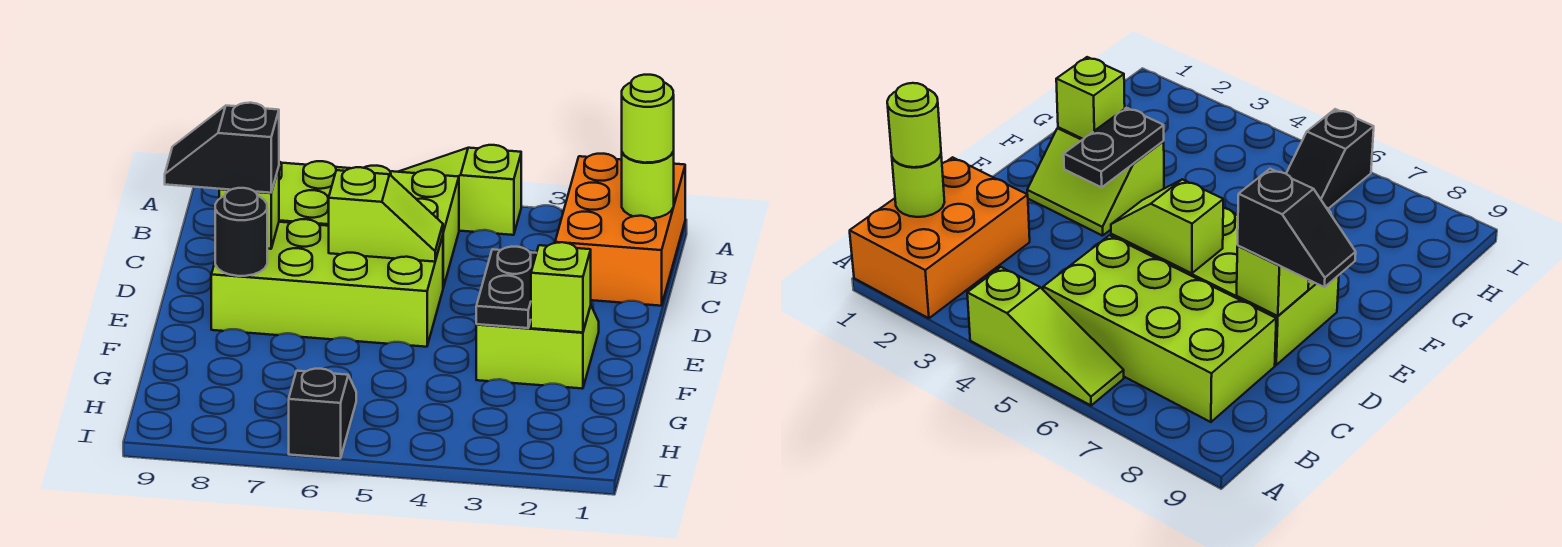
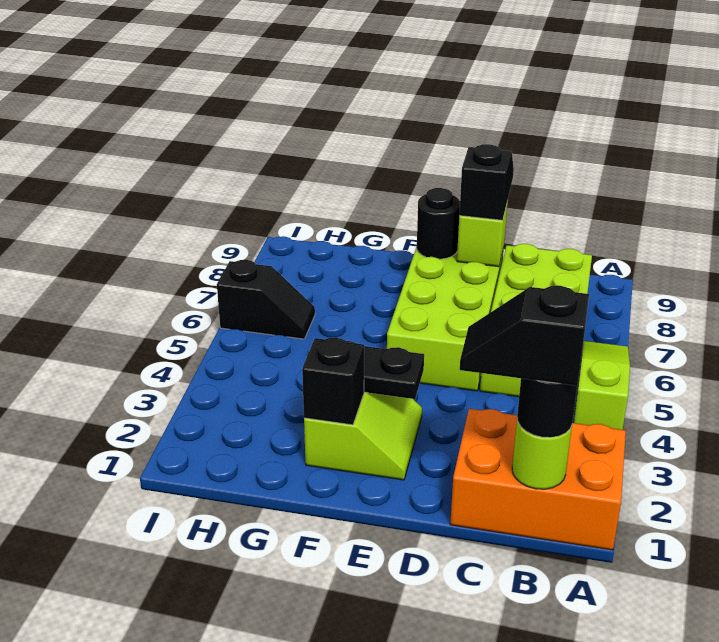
lime 1x1 round brick [622,75,674,163] -> black 1x1 round brick [517,378,577,438]
none -> black 1x2 slope [460,286,589,386]
lime 1x2 slope [329,167,443,262] -> none
lime 1x1 brick [531,242,591,332] -> black 1x1 brick [302,338,364,425]

